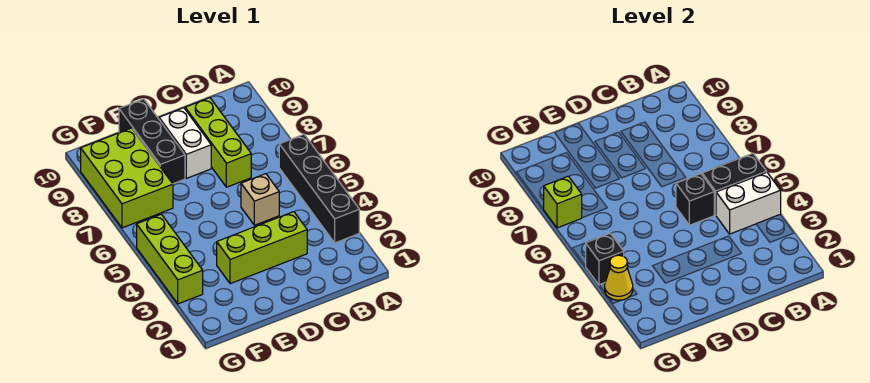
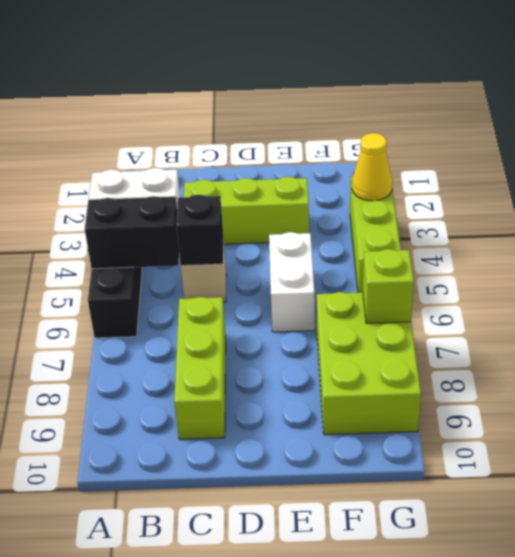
white 1x2 brick [159,108,211,178] -> white 1x2 brick moved to [269,232,315,332]
black 1x3 brick [119,99,185,184] -> none
black 1x1 brick [586,233,624,285] -> none

